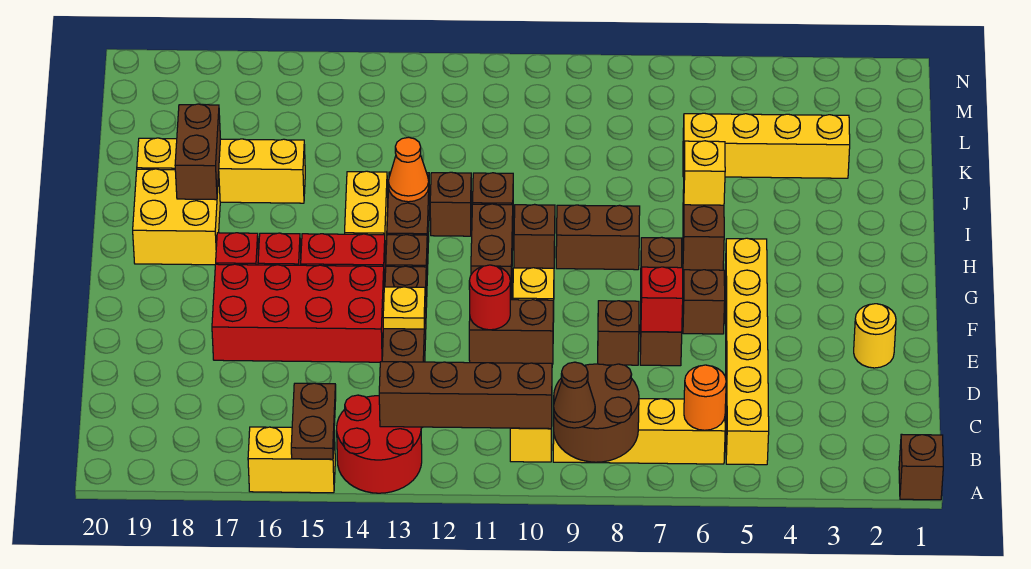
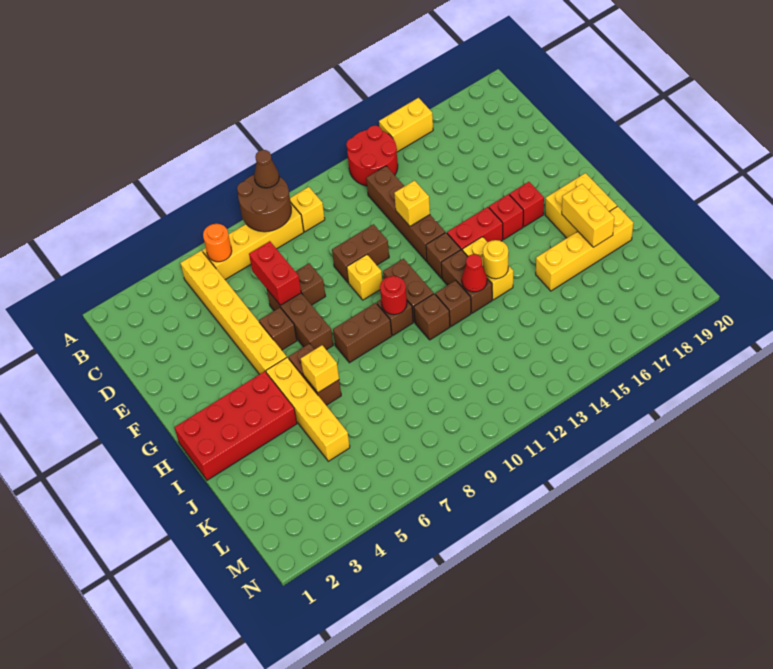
brown 1x1 brick [899,434,943,500] -> none
brown 1x2 plate [291,383,336,459] -> none
brown 1x4 brick [379,362,552,429] -> none
yellow 1x1 round brick [854,304,896,368] -> yellow 1x1 round brick moved to [483,240,508,279]
red 1x1 brick [641,267,683,332] -> red 1x2 brick [249,241,301,305]
red 1x1 round brick [469,265,510,330] -> red 1x1 round brick moved to [380,276,407,315]
yellow 1x1 plate [383,287,425,329] -> yellow 1x1 brick [394,181,430,226]
red 2x4 brick [212,264,384,362] -> red 2x4 brick moved to [174,371,297,480]
orange 1x1 cone [388,137,429,202] -> red 1x1 cone [462,254,487,292]
brown 1x2 brick [175,104,220,200] -> yellow 1x2 brick [562,184,614,247]
yellow 1x4 brick [683,113,850,178] -> yellow 1x4 brick turned to [266,357,350,461]

